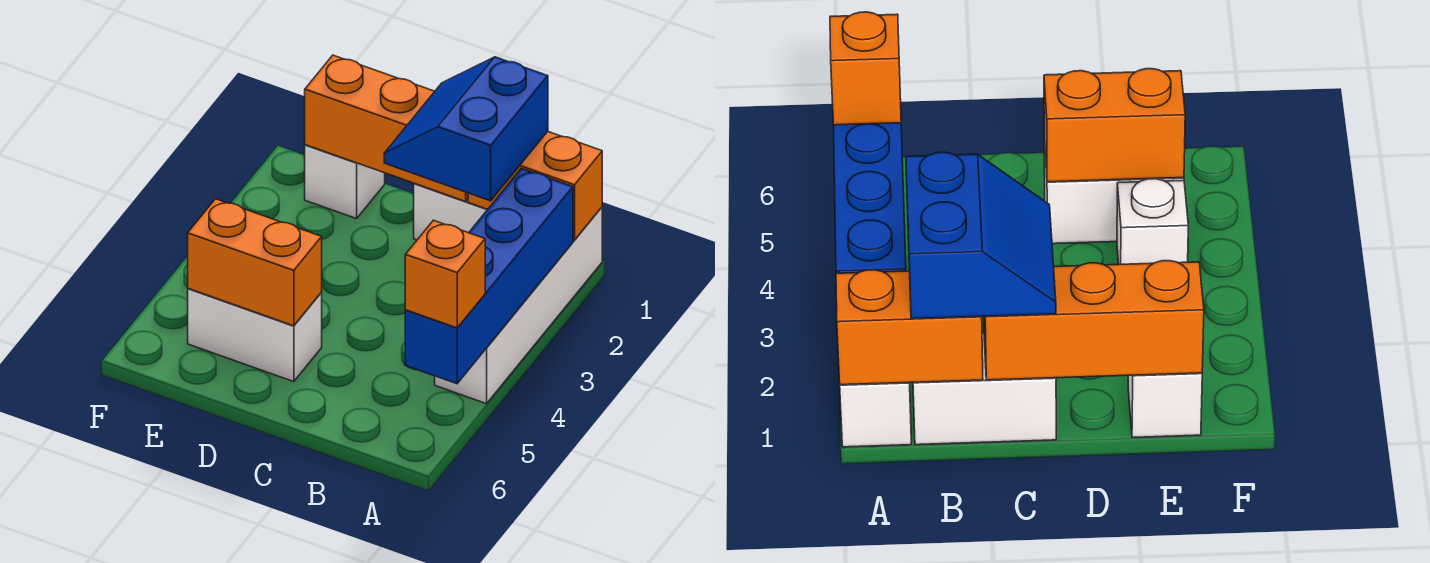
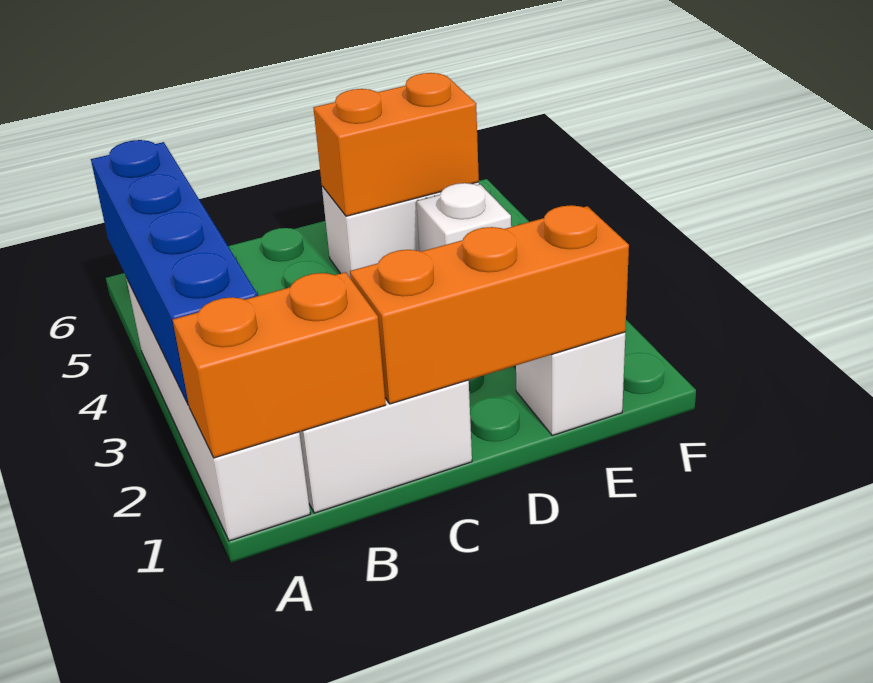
orange 1x1 brick [405,220,485,328] -> none
blue 2x2 slope [384,57,548,201] -> none

